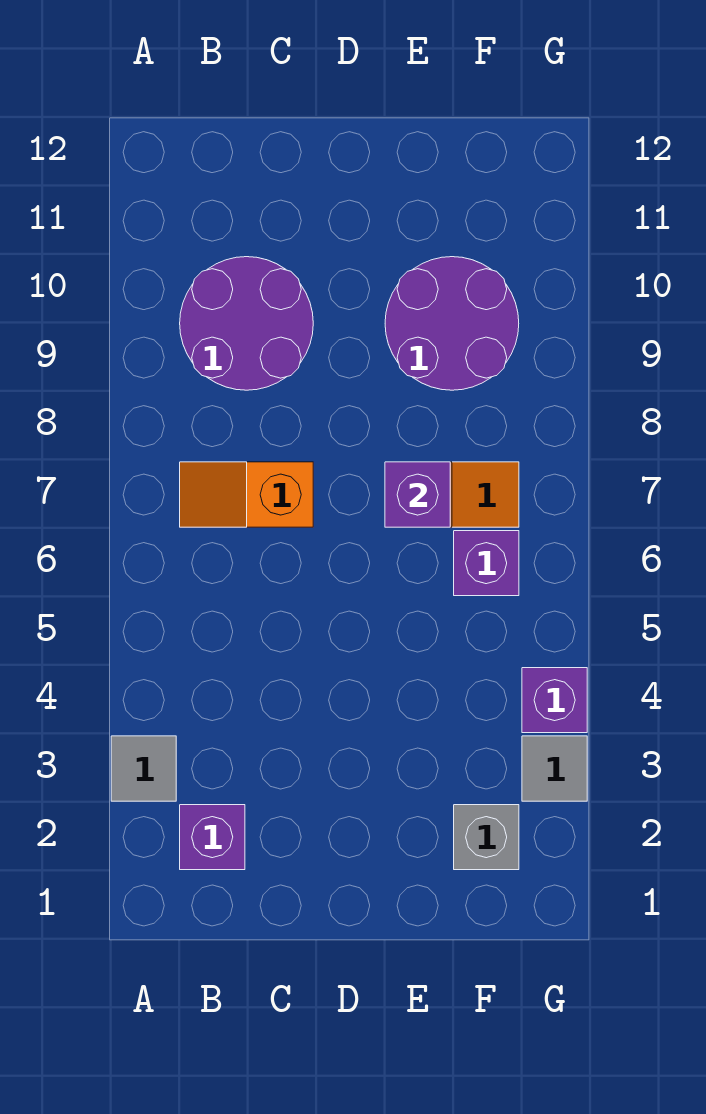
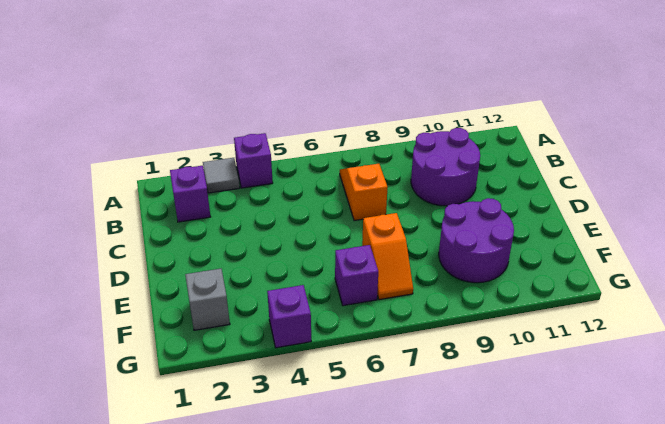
purple 1x1 brick [385,462,450,527] -> purple 1x1 brick moved to [234,133,273,188]
grey 1x1 tile [522,736,587,801] -> none

